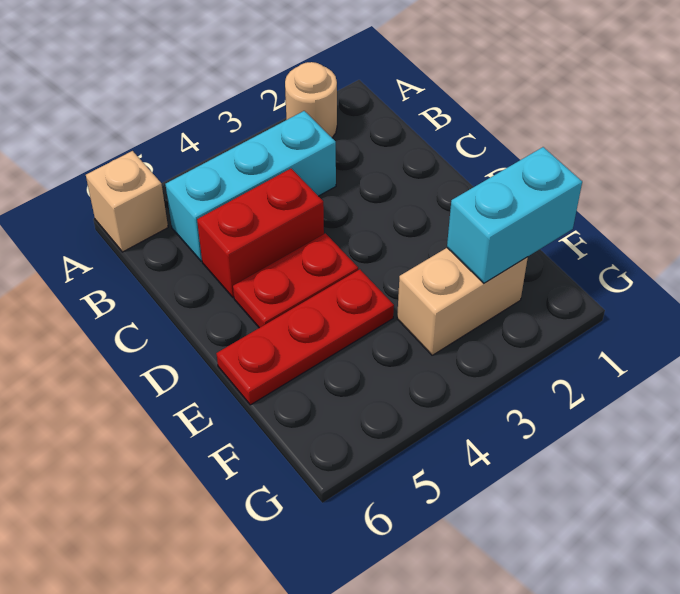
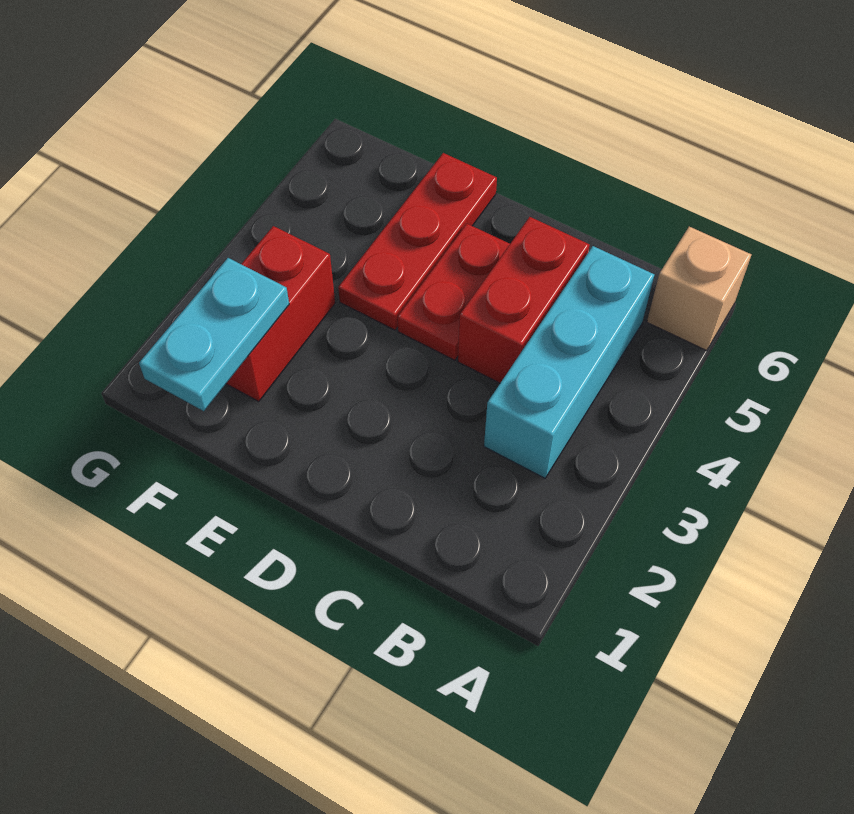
tan 1x1 round brick [285,62,337,138] -> none
cyan 1x2 brick [447,147,582,283] -> cyan 1x2 plate [139,258,289,411]
tan 1x2 brick [397,248,528,355] -> red 1x2 brick [226,226,335,401]

